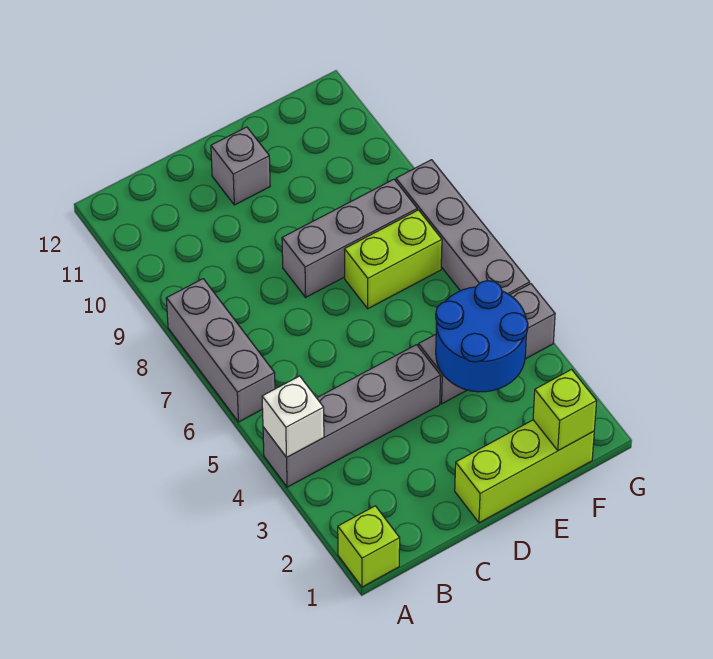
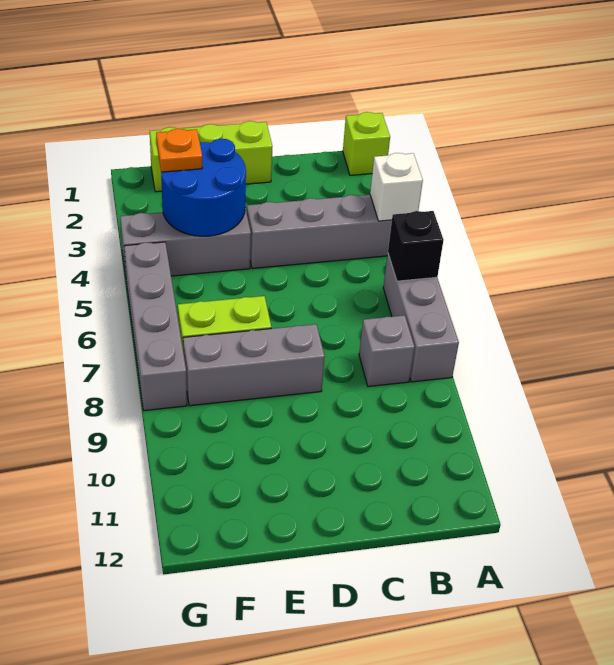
none -> black 1x1 brick [388,211,444,281]
grey 1x1 brick [211,127,270,205] -> grey 1x1 brick moved to [359,315,415,387]
lime 1x1 brick [533,370,597,451] -> none
none -> orange 1x1 plate [156,129,202,172]

